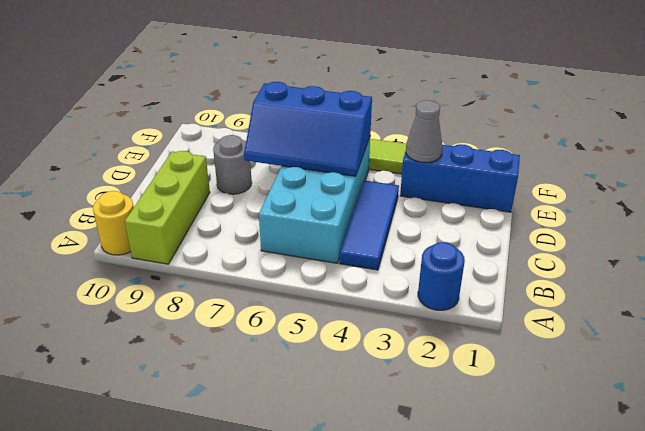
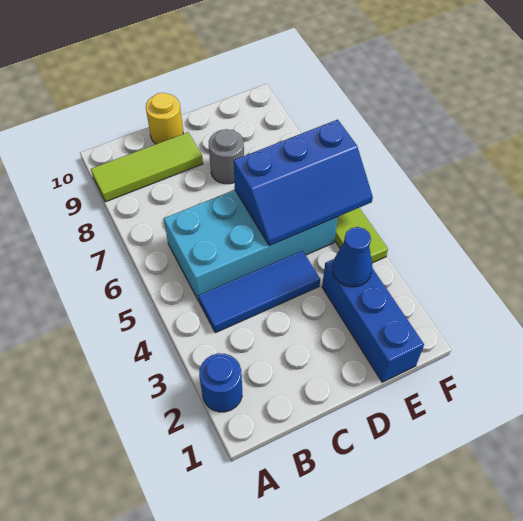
lime 1x3 brick [125,151,210,264] -> lime 1x3 tile [91,132,203,202]
yellow 1x1 round brick [93,191,134,255] -> yellow 1x1 round brick moved to [146,93,183,144]
blue 2x3 slope [244,82,372,176] -> blue 2x3 slope turned to [234,120,373,246]
grey 1x1 cone [406,100,442,163] -> blue 1x1 cone [332,227,373,287]

